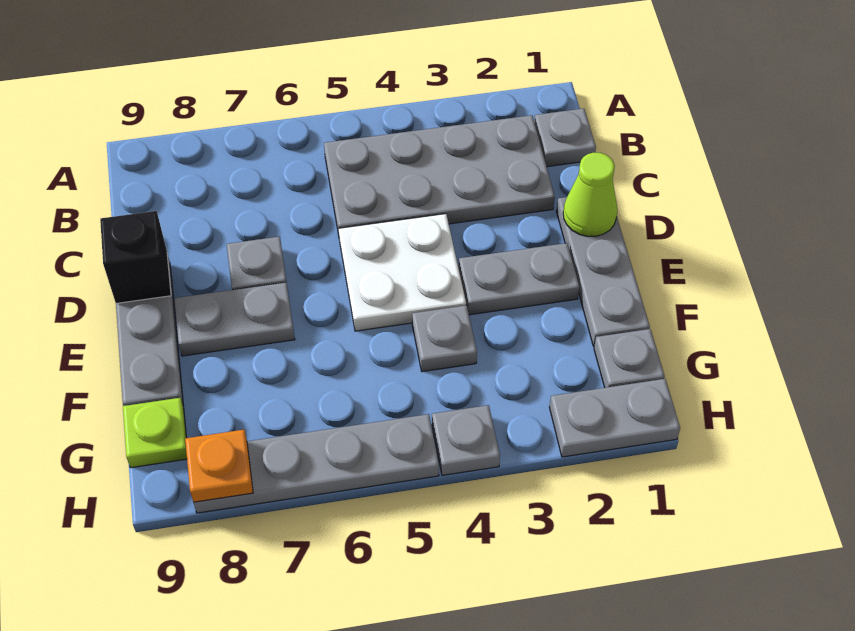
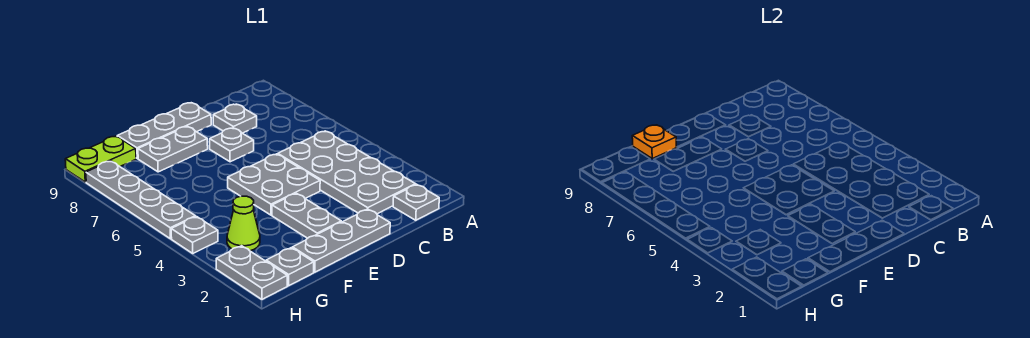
lime 1x1 cone [563,153,617,236] -> lime 1x1 cone moved to [227,196,260,251]
white 2x2 plate [339,214,466,331] -> grey 2x2 plate [228,154,320,215]
black 1x1 brick [100,211,171,303] -> none
grey 1x2 plate [174,282,295,356] -> grey 1x2 plate turned to [138,126,208,172]
grey 1x1 plate [412,305,477,372] -> grey 1x1 plate moved to [213,104,257,133]
lime 1x1 plate [123,398,187,468] -> lime 1x2 plate [65,136,136,182]
orange 1x1 plate [185,430,253,502] -> orange 1x1 plate moved to [632,125,677,159]

